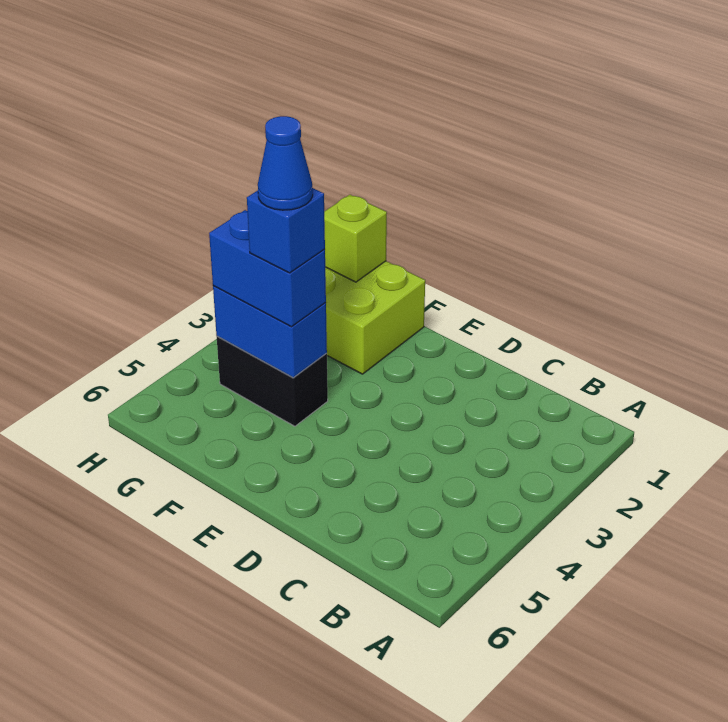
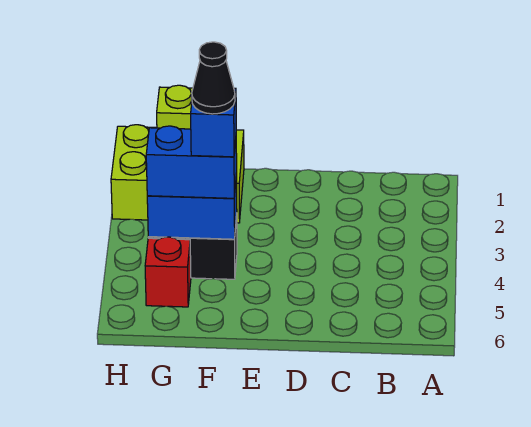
blue 1x1 cone [258,116,313,210] -> black 1x1 cone [192,42,235,114]
none -> red 1x1 brick [145,237,191,307]

